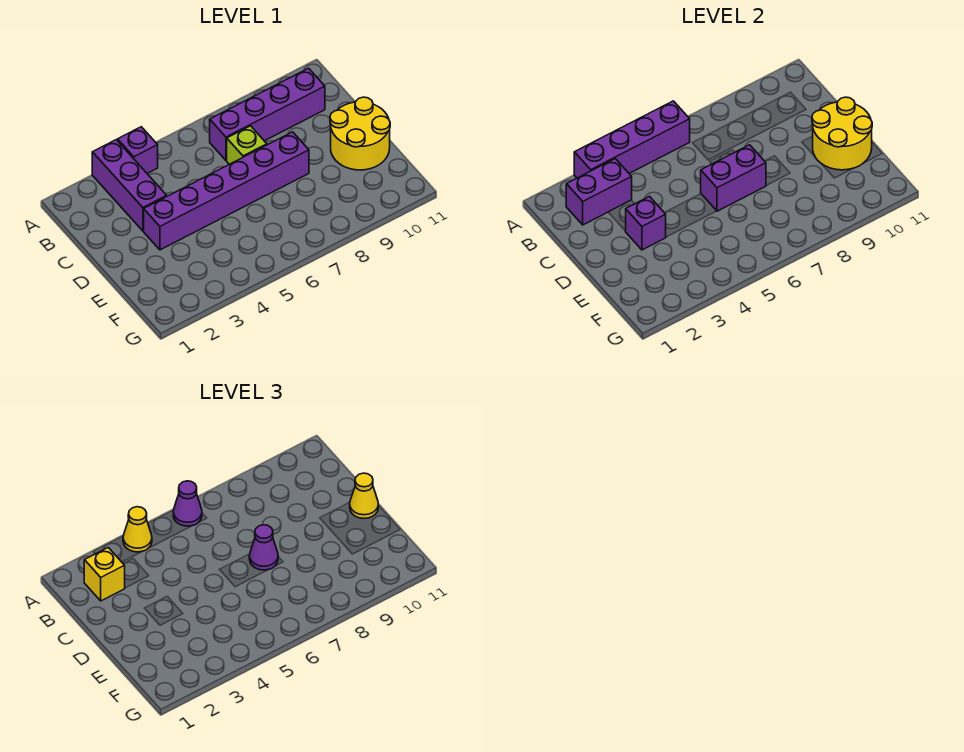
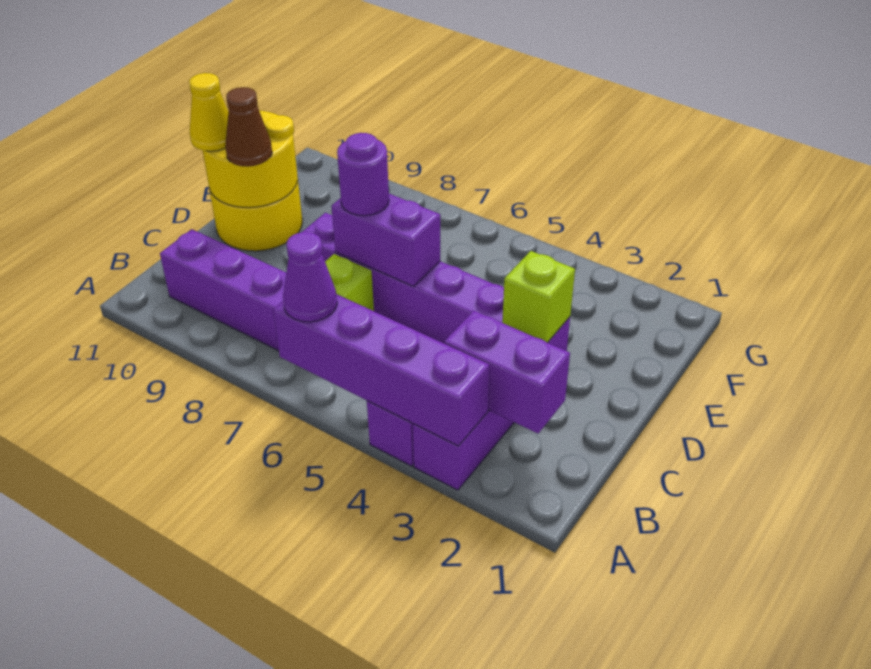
yellow 1x1 cone [123,507,152,552] -> none
yellow 1x1 brick [84,548,125,601] -> none
purple 1x1 brick [626,196,666,250] -> lime 1x1 brick [502,251,575,343]
purple 1x1 cone [249,525,278,570] -> purple 1x1 round brick [337,133,389,216]
none -> brown 1x1 cone [225,87,272,167]

